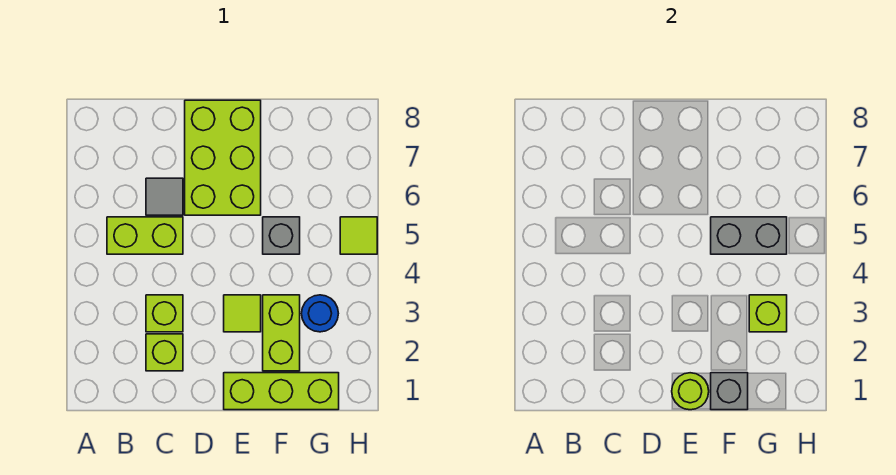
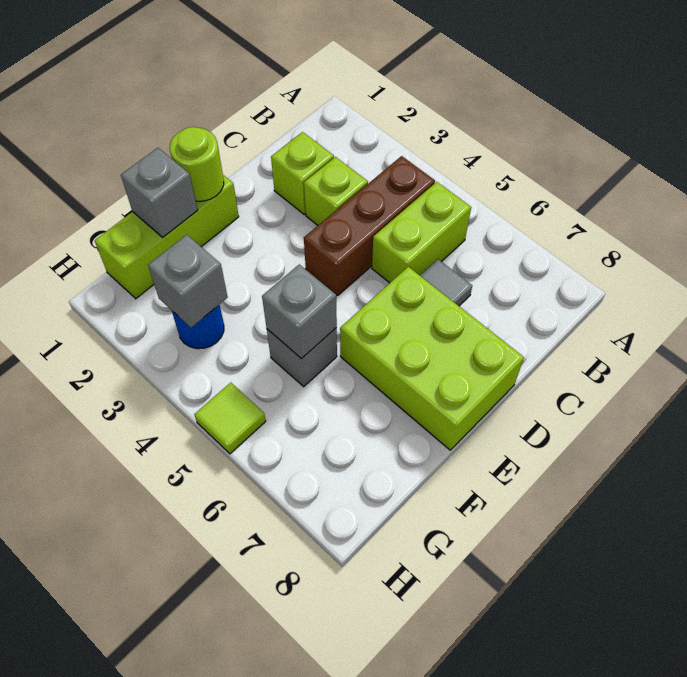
none -> brown 1x3 brick [304,156,435,296]
lime 1x1 tile [224,295,261,332] -> none
lime 1x2 brick [263,295,300,371] -> none
grey 1x2 brick [711,217,787,254] -> grey 1x1 brick [262,264,337,359]
lime 1x1 brick [749,295,787,332] -> grey 1x1 brick [148,235,228,328]

